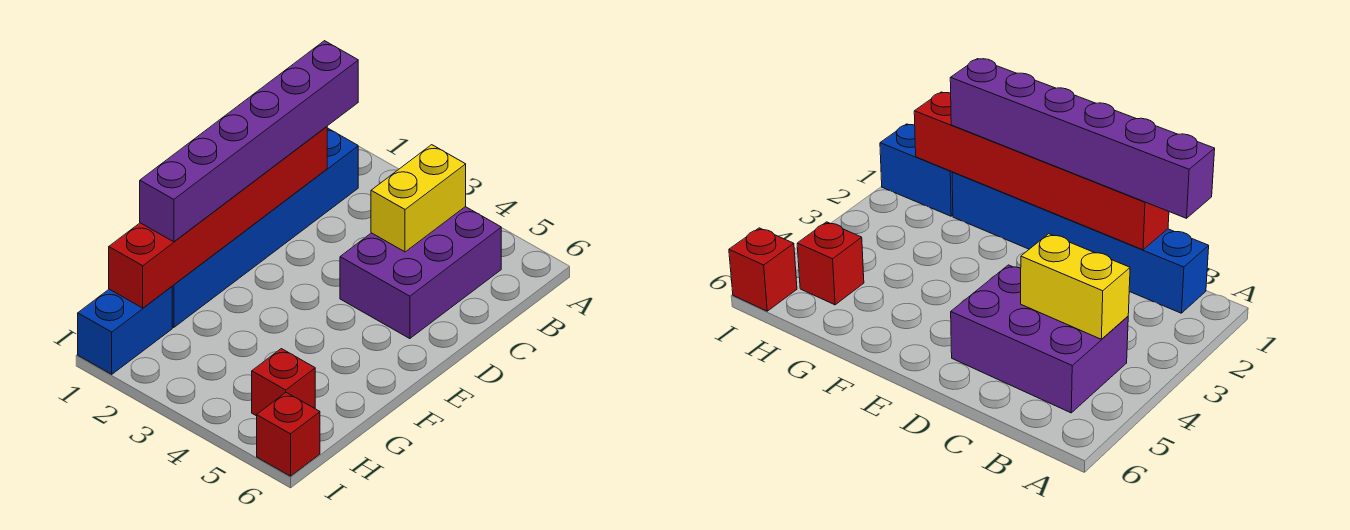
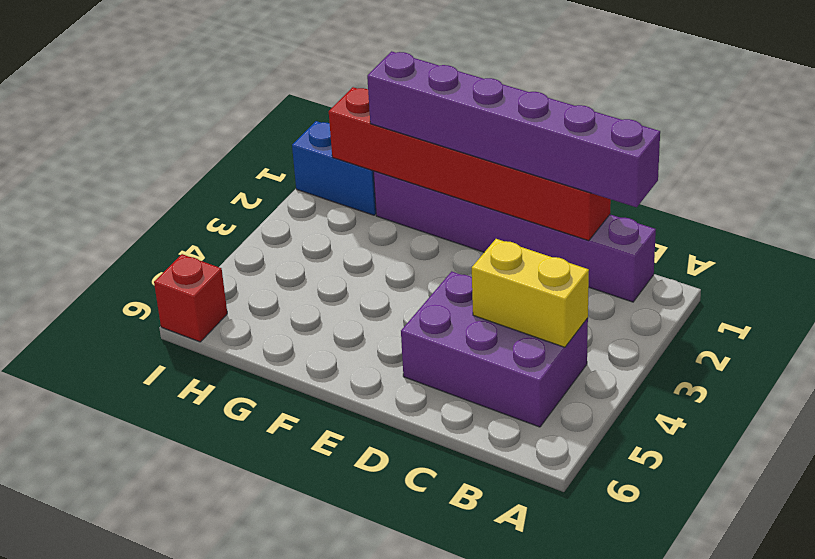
blue 1x6 brick [172,128,358,328] -> purple 1x6 brick [373,171,656,302]
red 1x1 brick [252,349,315,416] -> none

